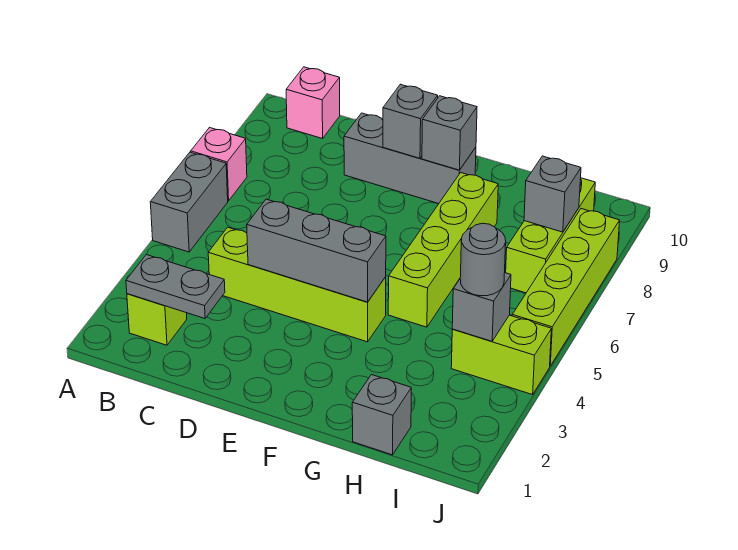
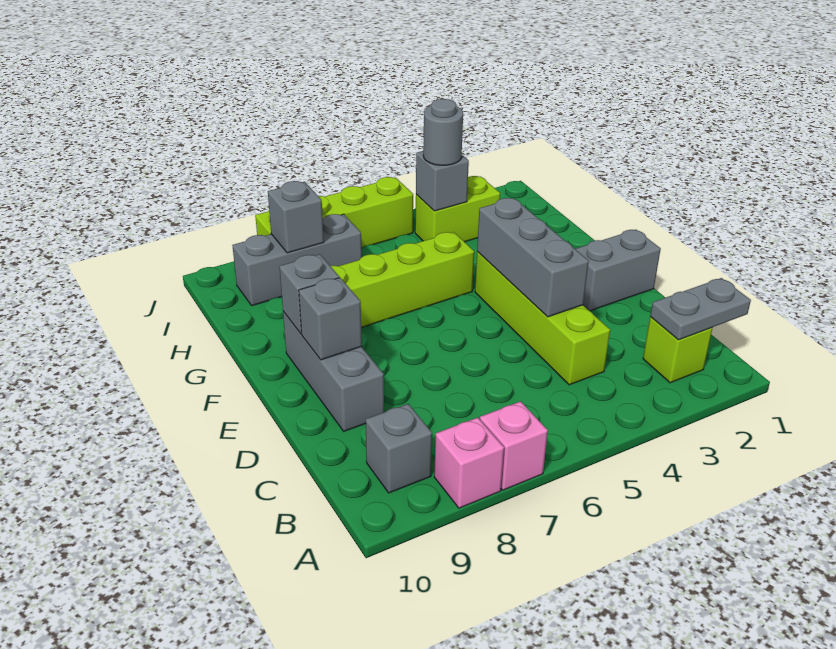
grey 1x2 brick [150,152,228,252] -> grey 1x2 brick moved to [576,230,661,311]
grey 1x2 plate [126,255,225,319] -> grey 1x2 plate turned to [650,278,751,340]
pink 1x1 brick [286,67,340,139] -> pink 1x1 brick moved to [434,418,504,508]
grey 1x1 brick [352,375,411,455] -> grey 1x1 brick moved to [366,404,432,493]
lime 1x2 brick [451,315,551,395] -> lime 1x2 brick turned to [415,176,500,242]
lime 1x3 brick [506,178,595,293] -> grey 1x3 brick [232,214,362,306]

